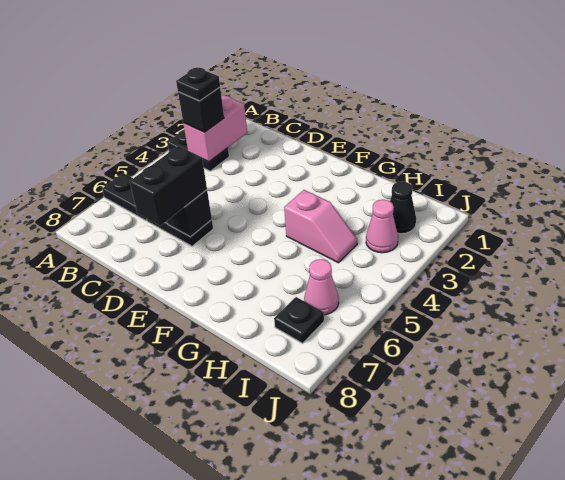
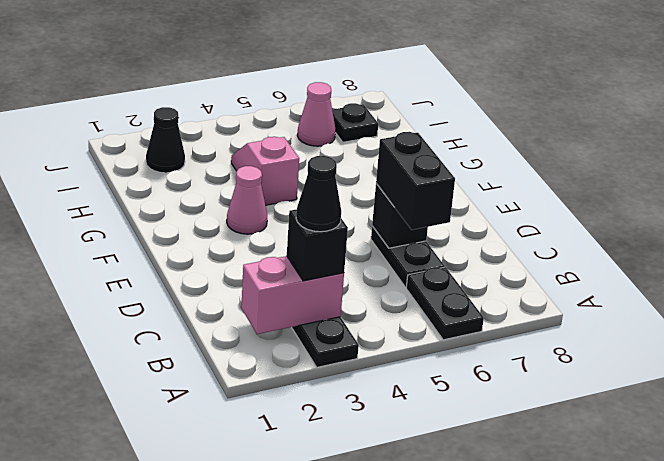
black 1x1 plate [176,68,220,101] -> black 1x1 cone [296,156,341,232]
black 1x2 brick [130,146,207,226] -> black 1x2 brick turned to [376,132,455,230]
pink 1x1 cone [366,200,398,253] -> pink 1x1 cone moved to [227,166,267,234]

